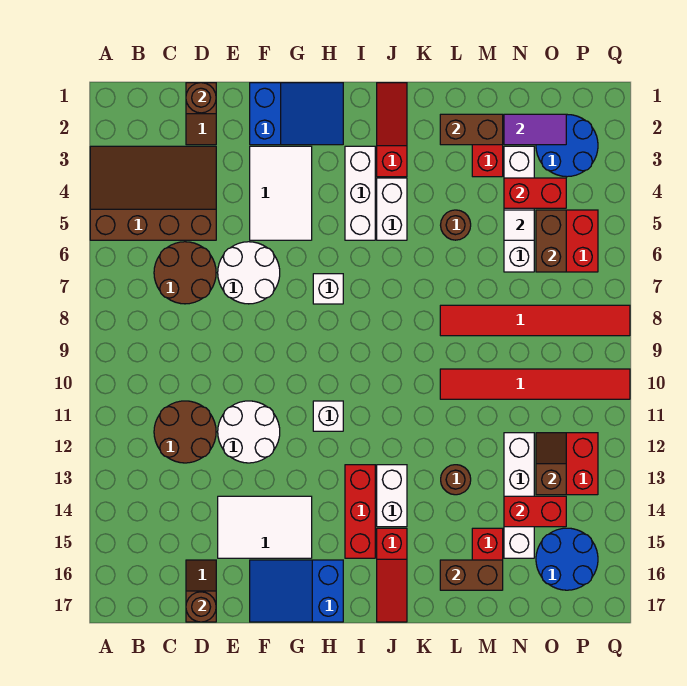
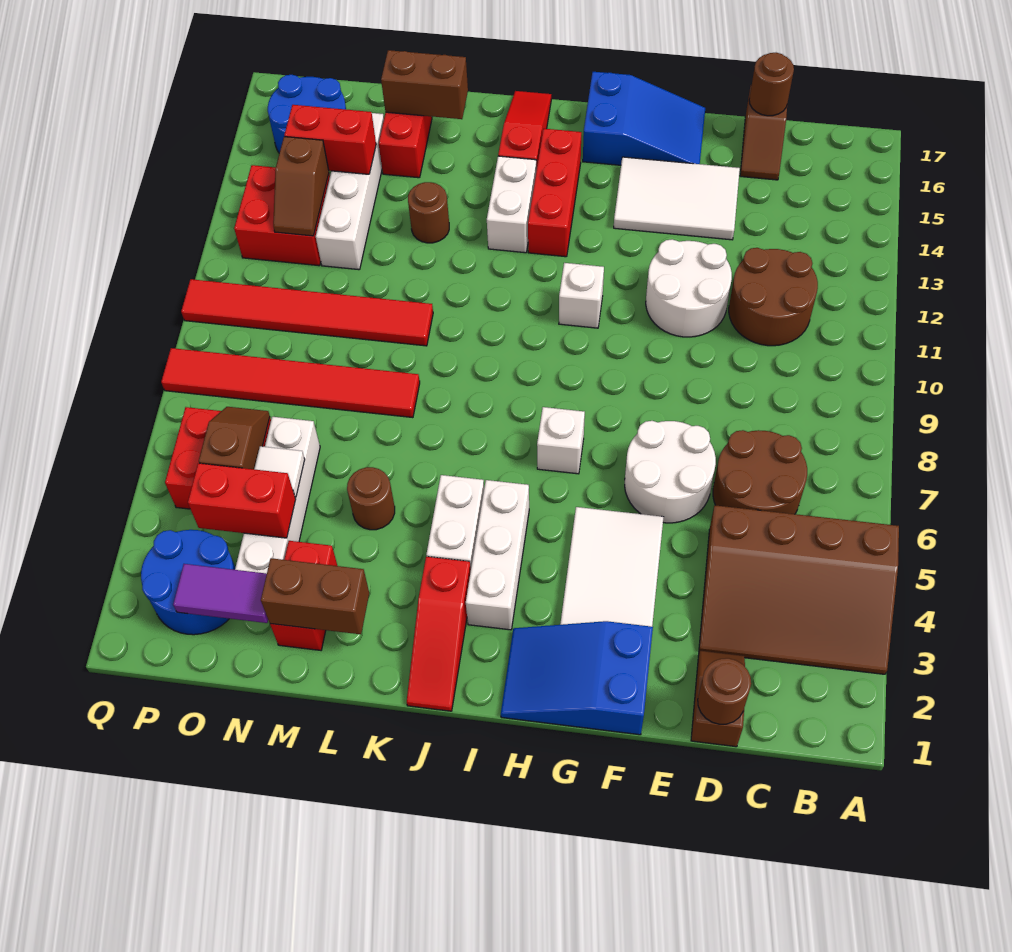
brown 1x2 brick [536,210,566,272] -> brown 1x2 slope [199,407,270,469]

